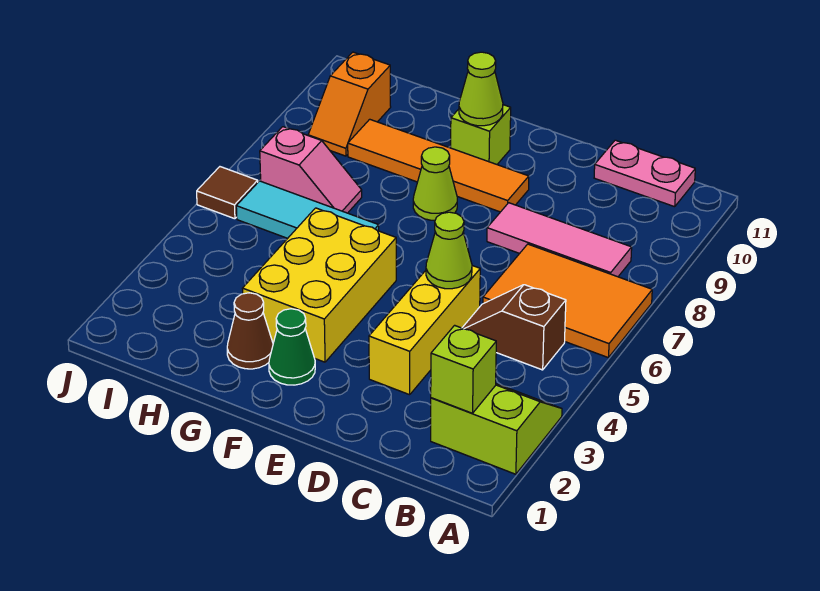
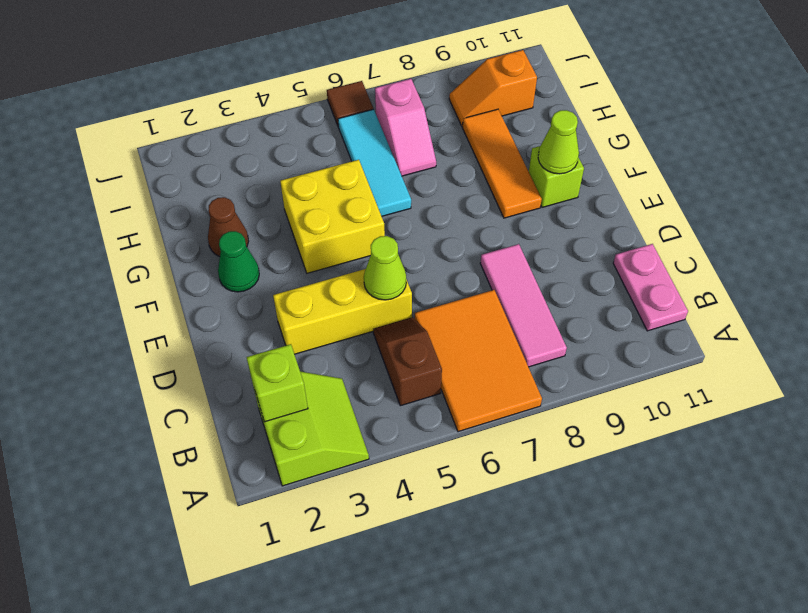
orange 1x4 tile [348,119,529,212] -> orange 1x3 tile [463,109,542,218]
yellow 2x3 brick [242,208,396,362] -> yellow 2x2 brick [280,160,385,273]
lime 1x1 cone [413,147,457,221] -> none

